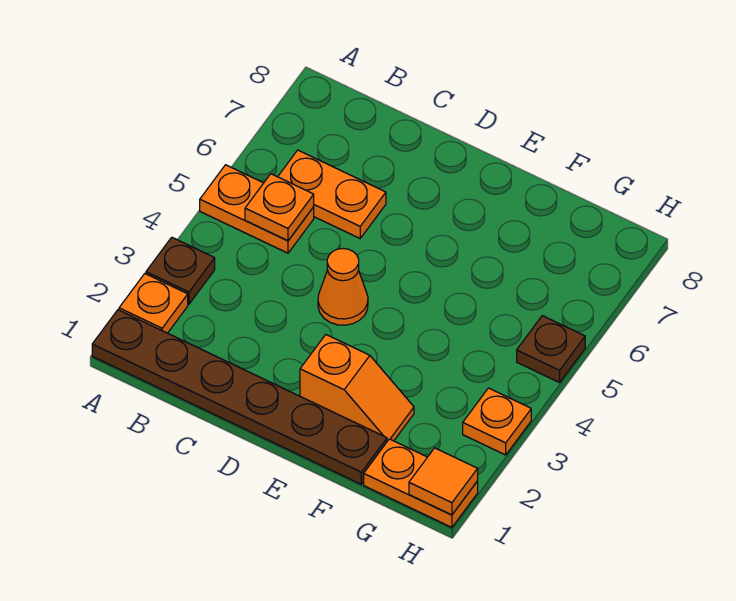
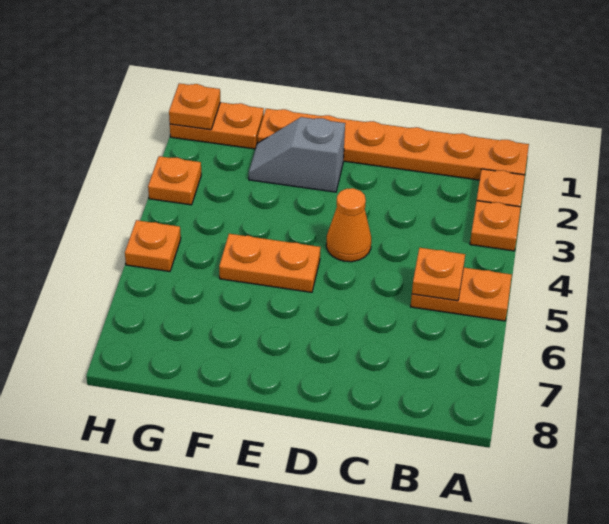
brown 1x6 plate [92,310,387,484] -> orange 1x6 plate [258,109,529,180]
brown 1x1 plate [146,237,215,304] -> orange 1x1 plate [470,201,521,251]
orange 1x2 plate [278,150,386,238] -> orange 1x2 plate moved to [219,234,320,292]
orange 1x2 slope [300,335,414,441] -> grey 1x2 slope [249,117,345,192]
orange 1x1 tile [409,448,478,515] -> orange 1x1 plate [169,83,220,130]
brown 1x1 plate [517,316,585,383] -> orange 1x1 plate [125,220,181,272]

